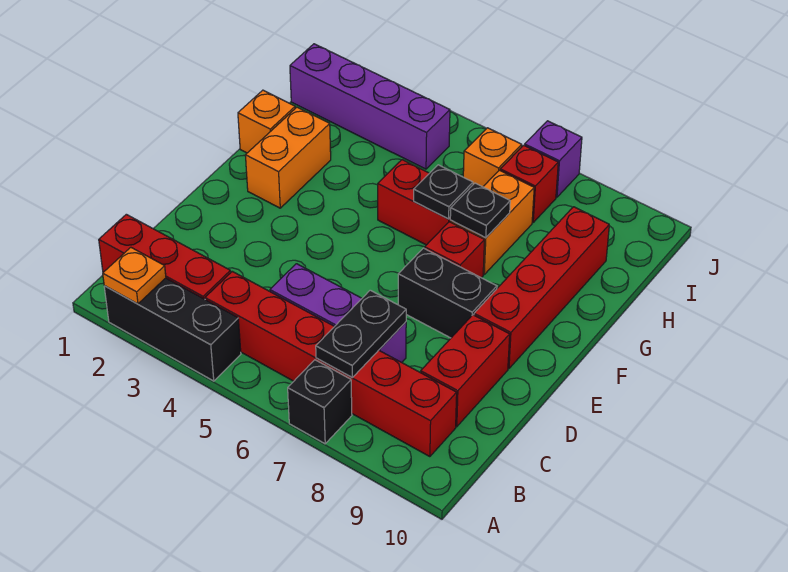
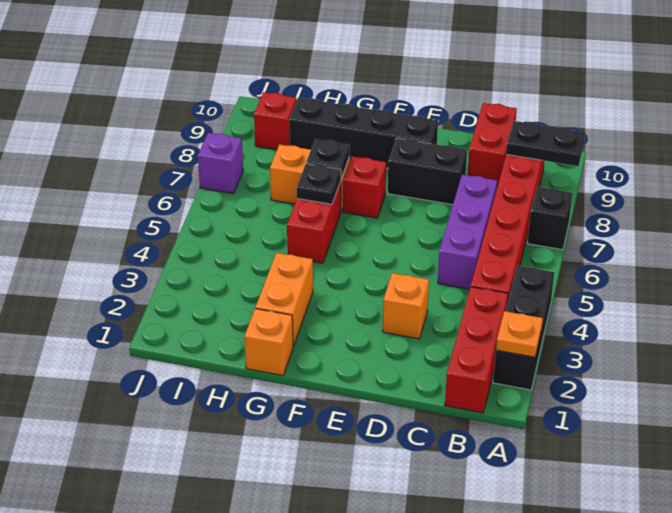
black 1x2 plate [316,290,406,377] -> black 1x2 plate moved to [506,121,585,166]
red 1x2 brick [421,315,510,427] -> red 1x2 brick turned to [468,103,517,186]
black 1x2 brick [398,248,497,338] -> black 1x2 brick turned to [388,138,467,205]
red 1x4 brick [474,207,609,369] -> black 1x4 brick [289,98,438,168]
orange 1x2 brick [245,107,331,208] -> orange 1x2 brick turned to [255,253,313,346]
purple 1x4 brick [290,44,450,169] -> none
orange 1x1 brick [463,128,522,187] -> orange 1x1 brick moved to [383,273,429,339]
red 1x1 brick [500,145,558,222] -> red 1x1 brick moved to [254,92,296,150]

